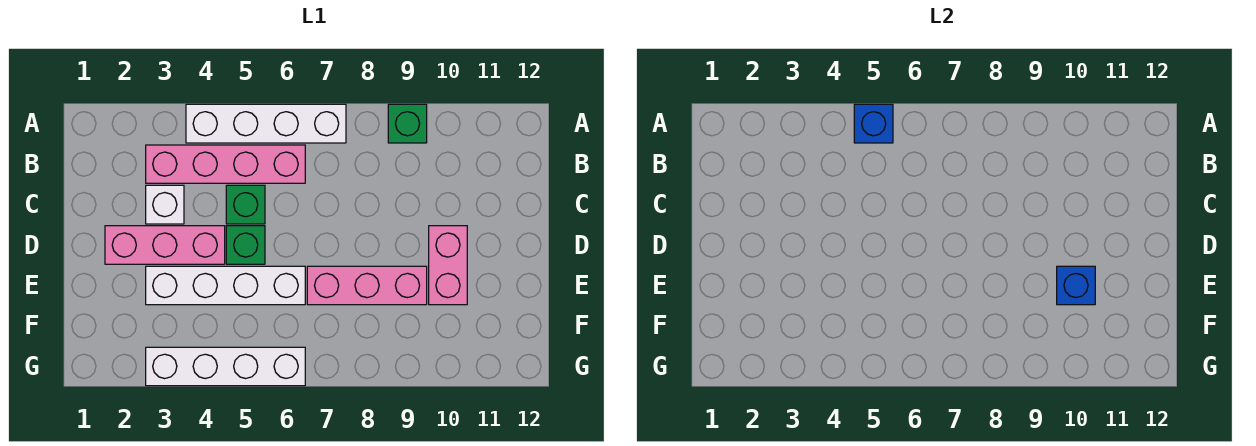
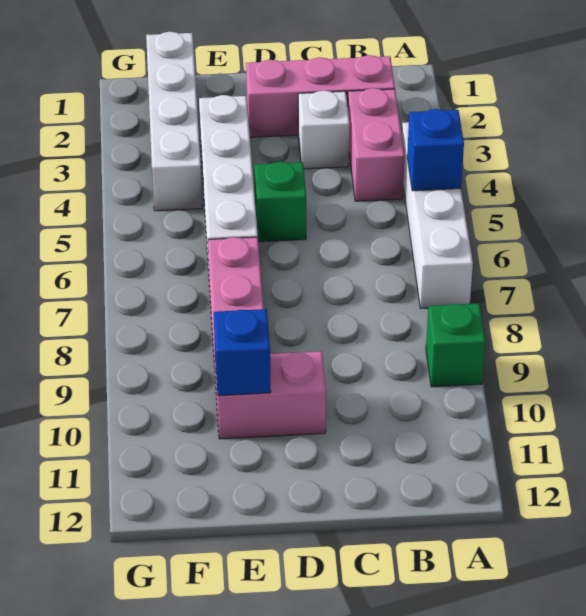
pink 1x4 brick [146,145,305,183] -> pink 1x2 brick [348,88,405,201]
green 1x1 brick [226,185,265,224] -> none
pink 1x3 brick [105,226,225,264] -> pink 1x3 brick turned to [246,55,395,137]
white 1x4 brick [146,347,305,386] -> white 1x4 brick moved to [146,32,202,211]

